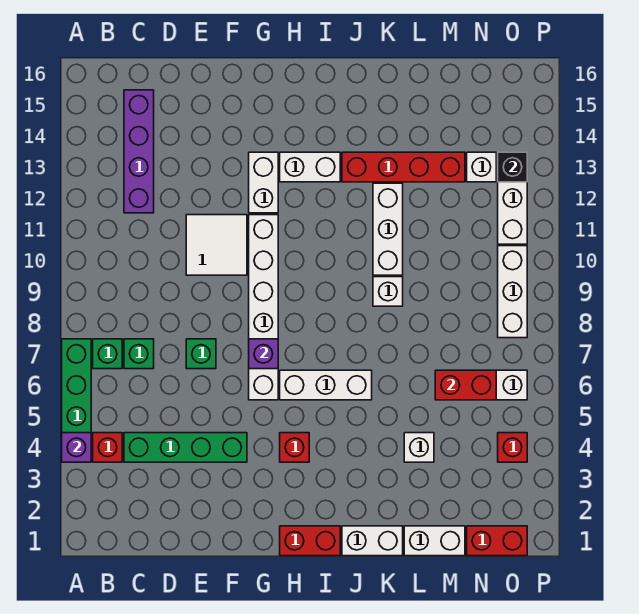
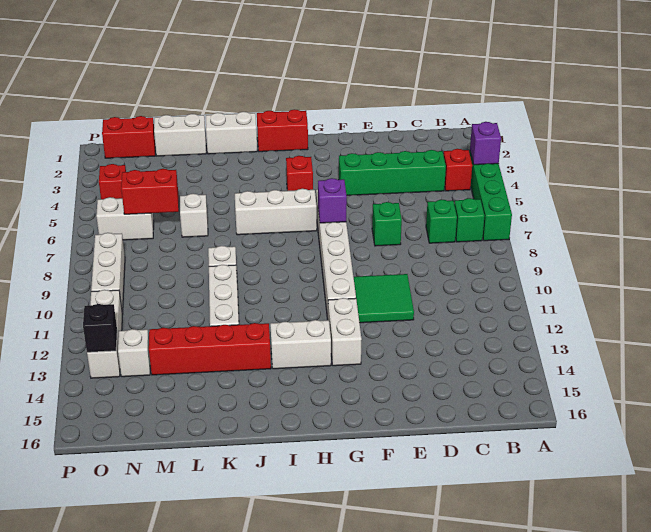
purple 1x4 brick [124,90,154,213] -> none
white 2x2 tile [186,215,247,275] -> green 2x2 tile [354,274,414,323]
white 1x1 brick [404,433,434,462] -> white 1x1 brick moved to [180,194,208,237]

